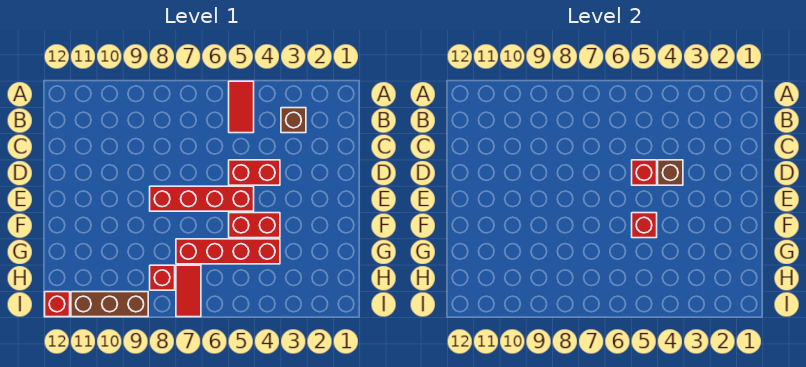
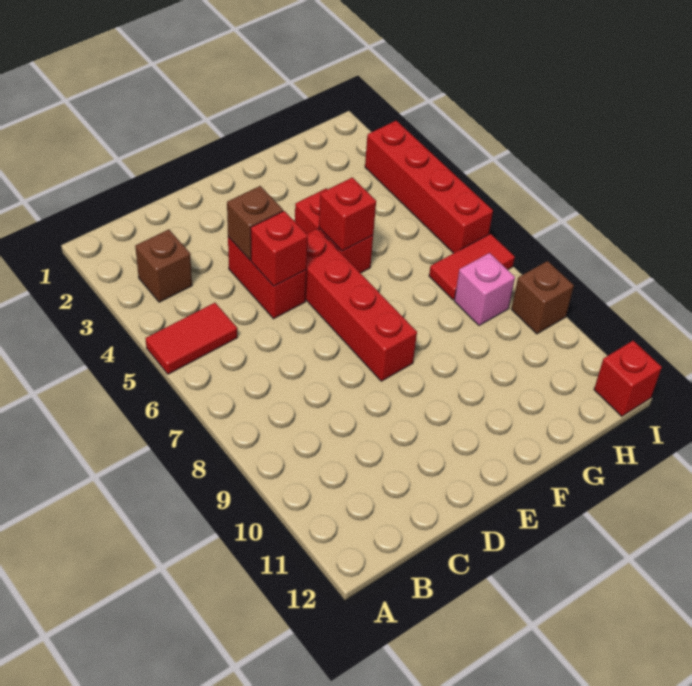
red 1x4 brick [176,239,280,264] -> red 1x4 brick moved to [365,121,493,253]
red 1x1 brick [150,265,175,290] -> pink 1x1 brick [454,253,515,326]
brown 1x3 brick [71,292,148,317] -> brown 1x1 brick [511,261,574,334]

